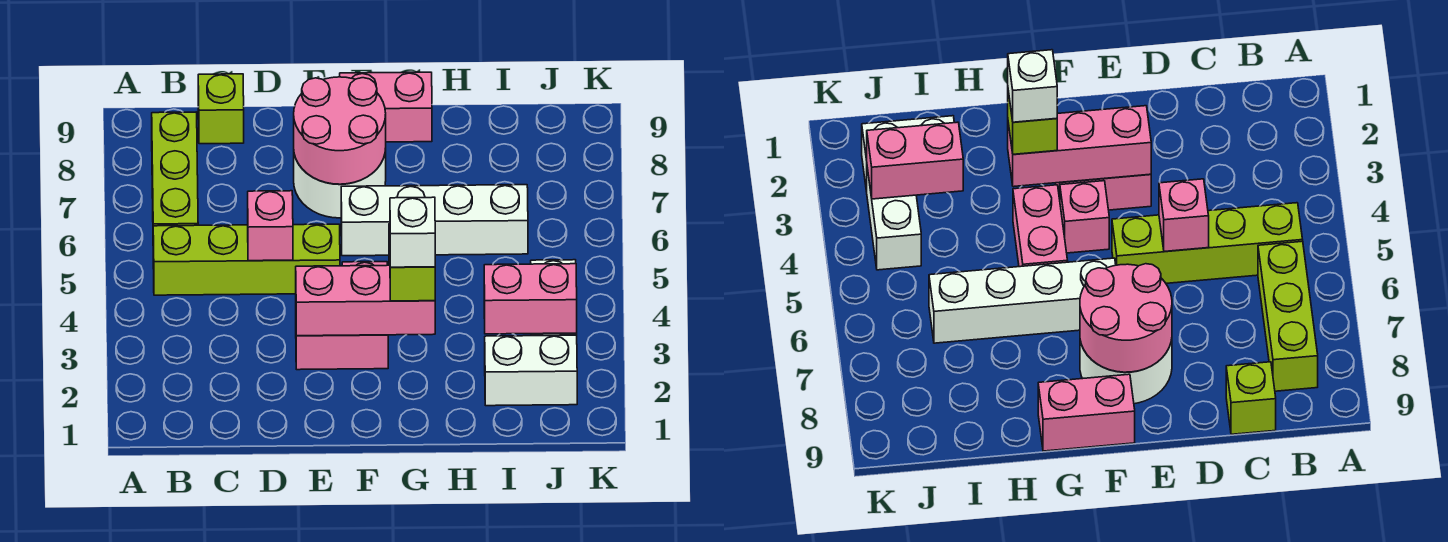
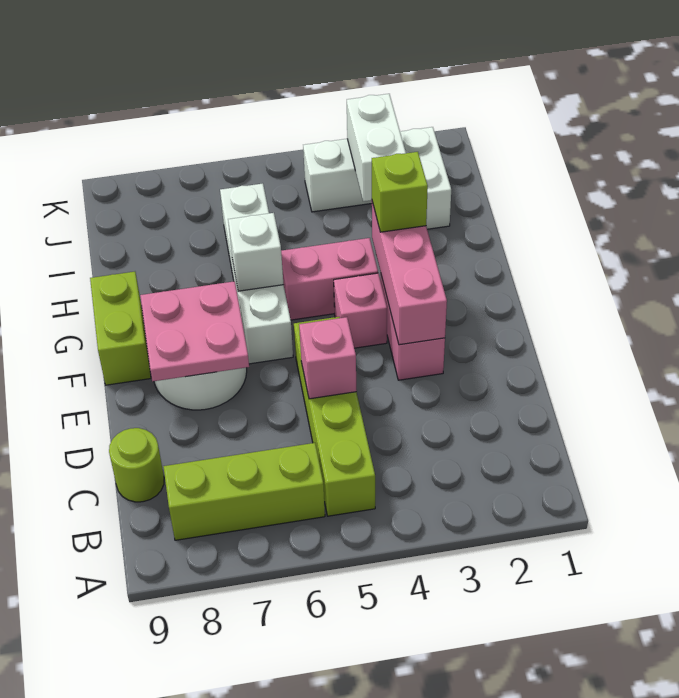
lime 1x1 brick [198,74,244,144] -> lime 1x1 round brick [109,428,164,502]
pink 2x2 round brick [294,77,386,184] -> pink 2x2 plate [140,281,249,381]
pink 1x2 brick [340,72,432,142] -> lime 1x2 brick [90,272,151,385]
white 1x1 brick [390,197,435,267] -> white 1x1 brick moved to [228,213,283,291]
pink 1x2 brick [484,264,577,334] -> white 1x2 brick [347,94,406,201]

